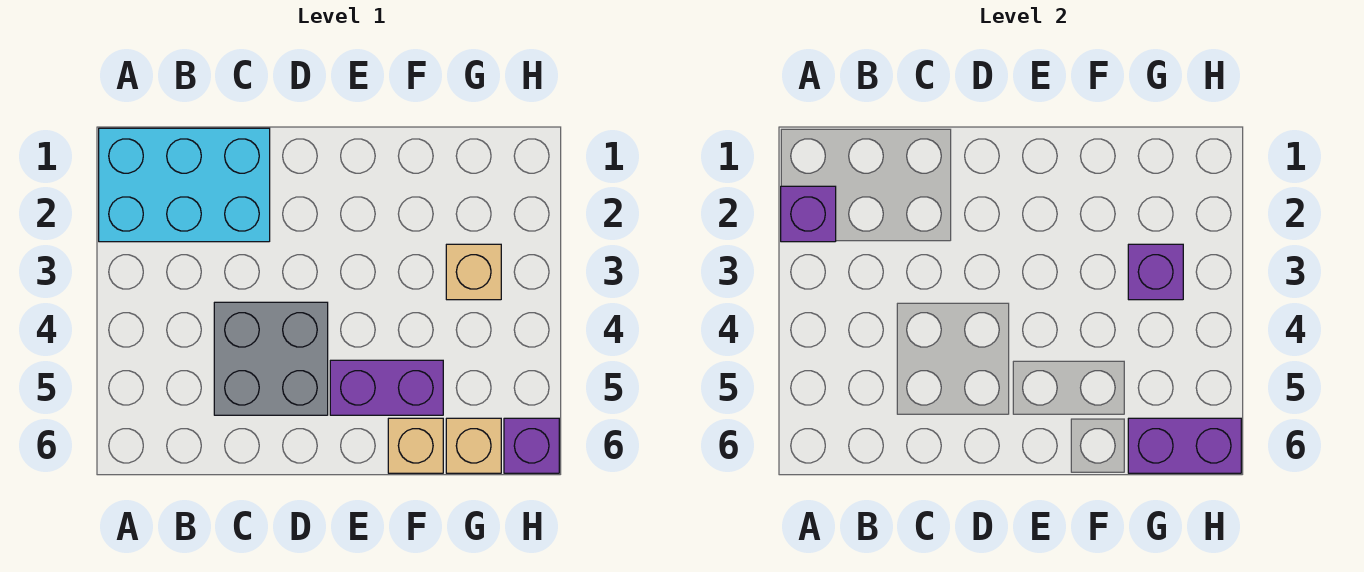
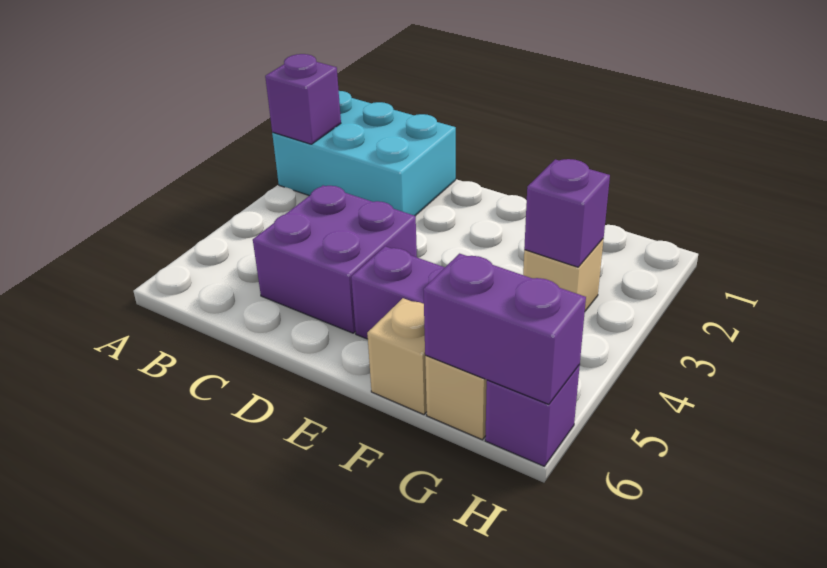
grey 2x2 brick [214,302,328,415] -> purple 2x2 brick [253,185,417,333]

